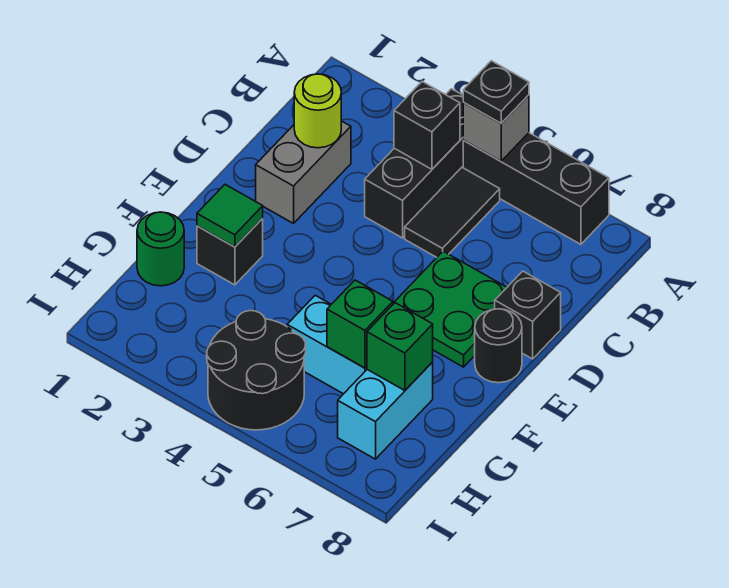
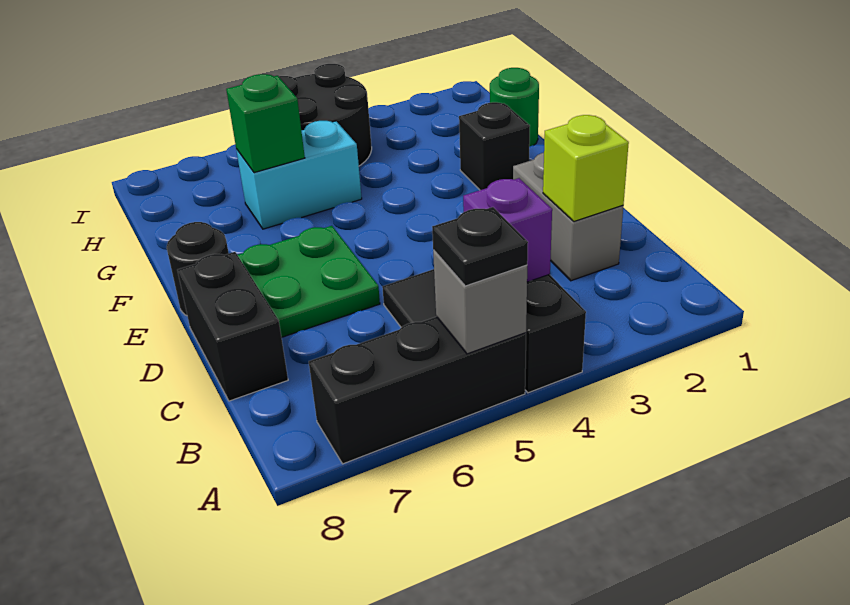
black 1x1 brick [394,82,460,169] -> purple 1x1 brick [463,178,552,282]
lime 1x1 round brick [294,74,341,148] -> lime 1x1 brick [543,115,629,221]
black 1x1 brick [495,271,561,359] -> black 1x2 brick [177,252,288,401]
green 1x1 tile [197,185,263,247] -> none
cyan 1x2 brick [338,362,433,459] -> none
green 1x1 brick [367,303,433,391] -> none

